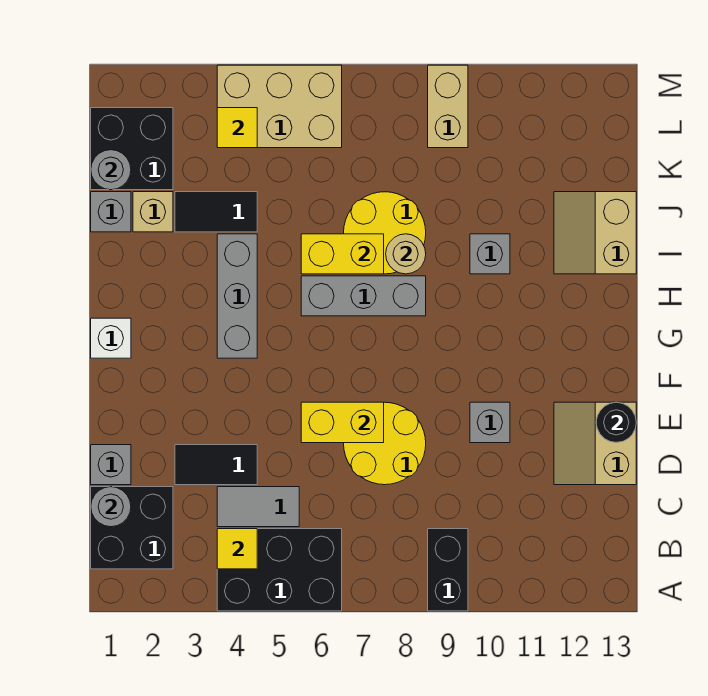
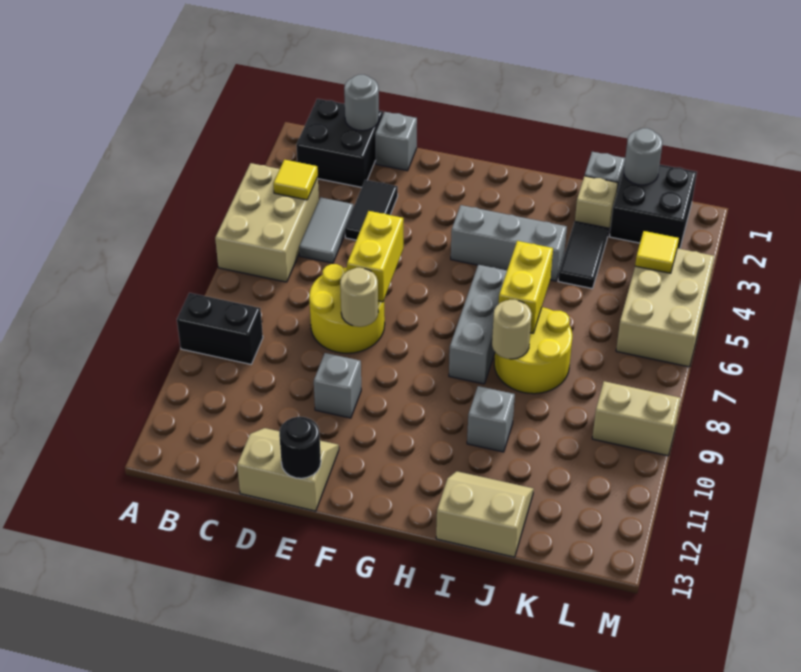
black 2x3 brick [217,529,342,611] -> tan 2x3 brick [215,163,319,282]
none -> tan 1x1 round brick [340,268,378,327]
white 1x1 brick [91,318,131,358] -> none

